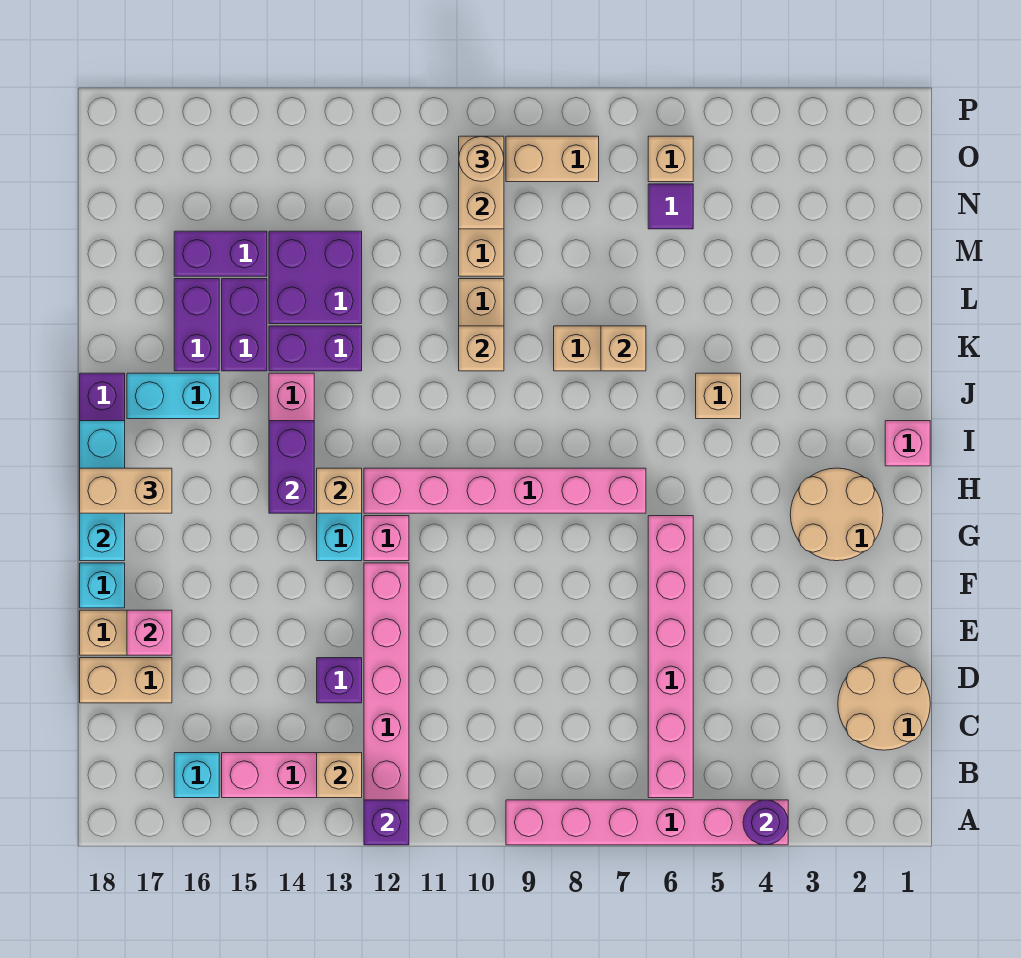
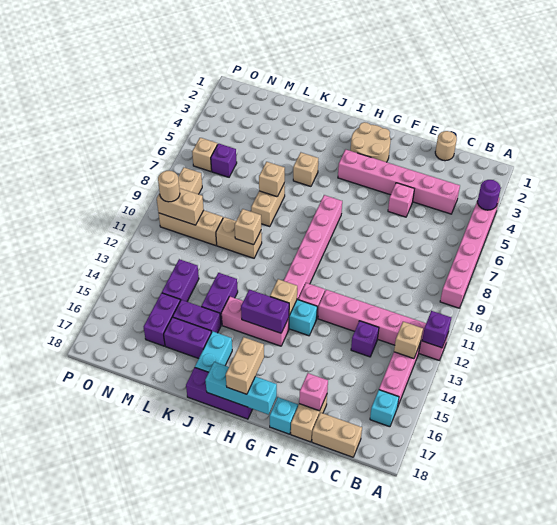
pink 1x6 brick [648,516,693,798] -> pink 1x6 brick moved to [338,150,460,214]
tan 2x2 round brick [838,658,930,750] -> tan 1x1 round brick [435,131,457,161]
tan 1x2 brick [80,658,172,703] -> tan 1x2 brick turned to [312,412,362,457]
pink 1x1 brick [885,421,930,466] -> pink 1x1 brick moved to [388,183,414,217]
purple 2x2 brick [269,231,362,324] -> purple 1x2 brick [162,259,199,302]
purple 1x1 tile [648,184,693,229] -> purple 1x1 brick [211,144,237,177]

